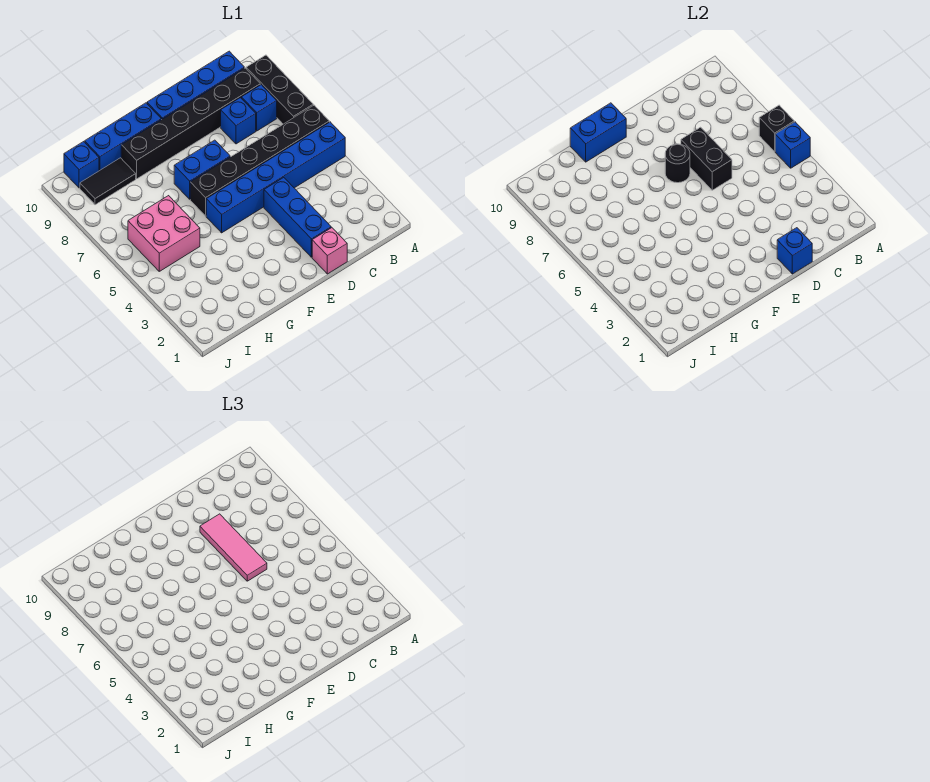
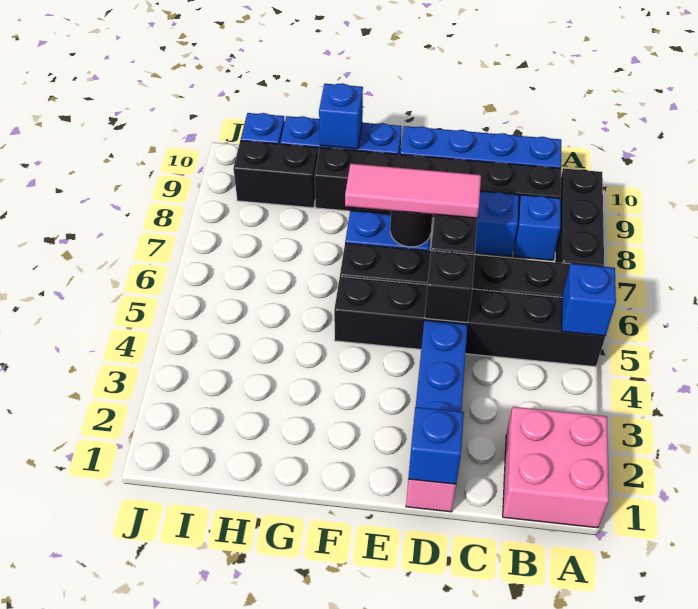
blue 1x6 brick [206,122,345,233] -> black 1x6 brick [334,277,605,367]
black 1x1 brick [759,105,794,151] -> black 1x1 brick moved to [425,251,475,322]
pink 1x3 tile [200,514,267,581] -> pink 1x3 tile turned to [345,164,481,218]
blue 1x2 brick [570,103,626,162] -> blue 1x1 brick [319,83,363,149]
pink 2x2 brick [128,196,200,271] -> pink 2x2 brick moved to [503,407,609,528]
black 1x2 tile [80,158,136,205] -> black 1x2 brick [233,141,318,208]

